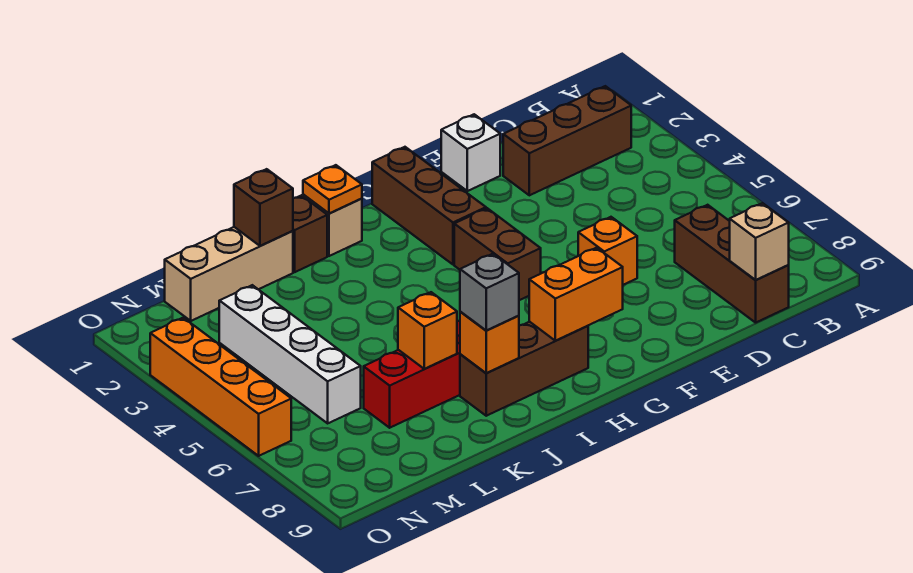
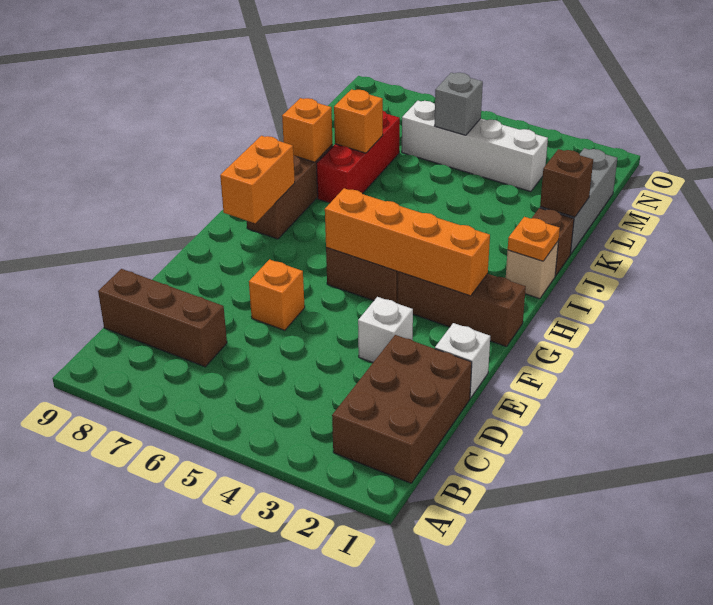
brown 1x3 brick [503,86,631,195] -> brown 2x3 brick [332,335,472,483]
tan 1x1 brick [730,203,789,280] -> none
none -> white 1x1 brick [358,297,413,362]
grey 1x1 brick [460,254,519,330] -> grey 1x1 brick moved to [435,73,483,135]
tan 1x3 brick [165,227,293,321] -> grey 1x3 brick [540,148,617,254]
orange 1x4 brick [150,318,291,456] -> orange 1x4 brick moved to [325,188,490,296]

